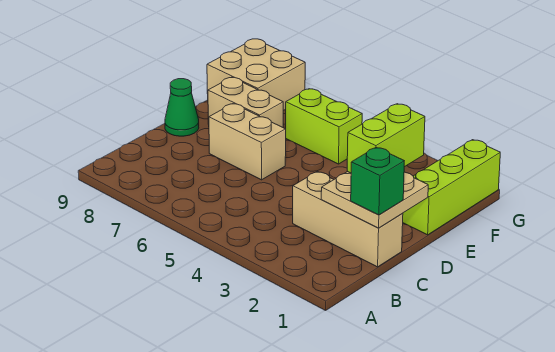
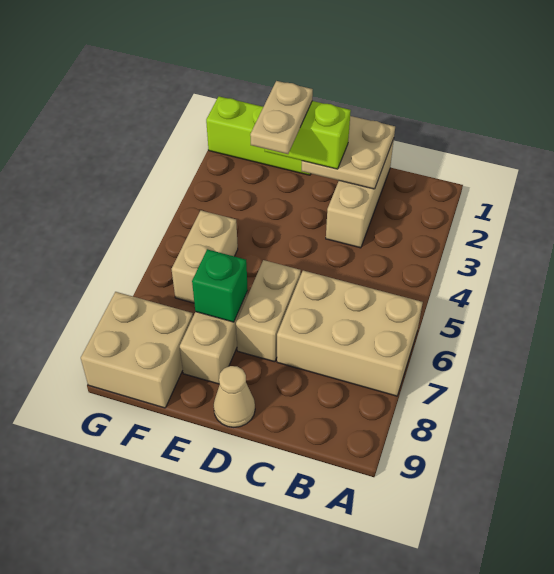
none -> tan 2x3 brick [277,271,423,396]
green 1x1 brick [351,147,404,215] -> green 1x1 brick moved to [192,249,248,322]
green 1x1 cone [165,79,199,136] -> tan 1x1 cone [214,366,255,427]
none -> tan 1x2 plate [250,81,313,154]
lime 1x2 brick [286,89,362,164] -> tan 1x2 brick [172,210,238,303]

